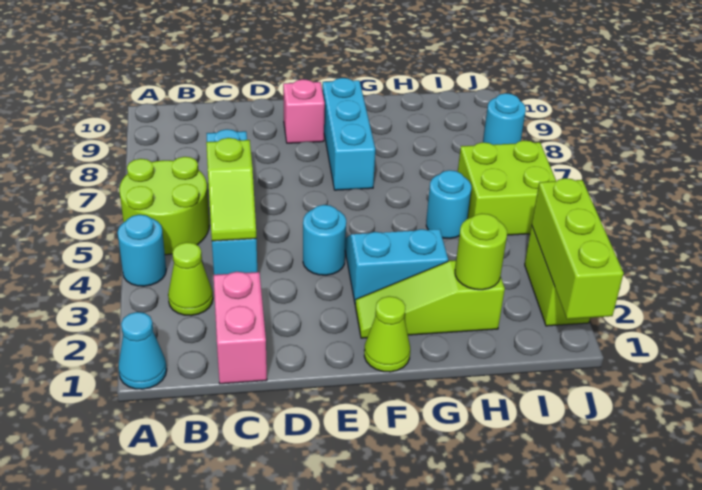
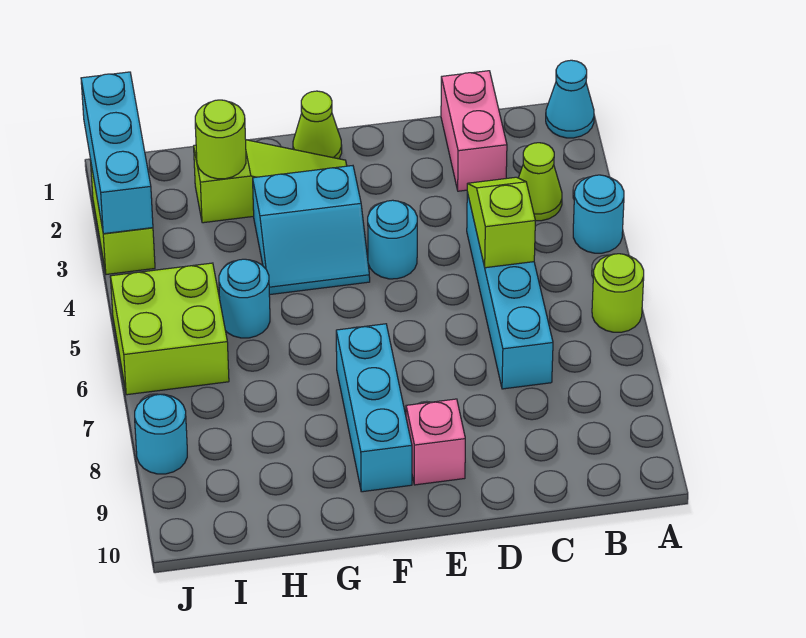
lime 2x2 round brick [119,157,209,255] -> lime 1x1 round brick [592,254,644,332]
lime 1x3 brick [532,178,624,319] -> cyan 1x3 brick [81,72,153,234]

